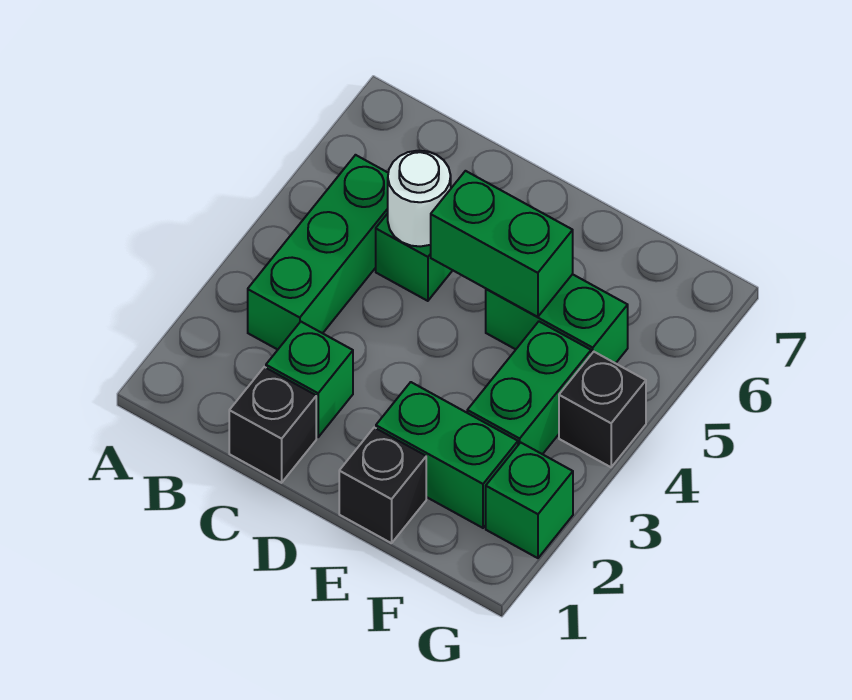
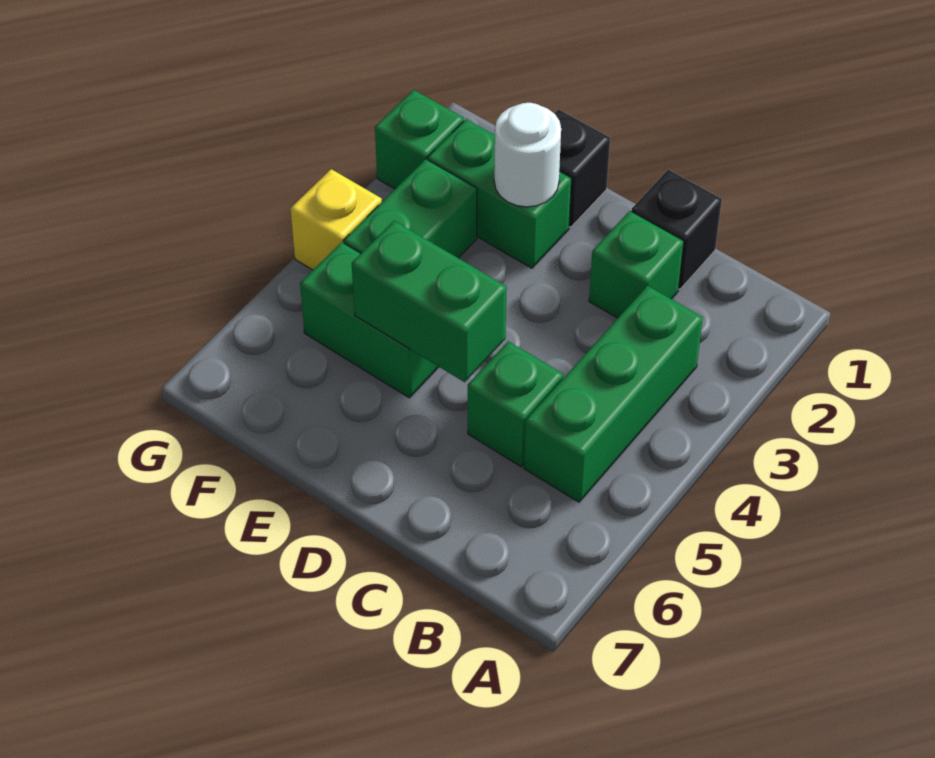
white 1x1 round brick [388,151,451,247] -> white 1x1 round brick moved to [494,103,561,207]
black 1x1 brick [559,352,646,467] -> yellow 1x1 brick [290,169,382,270]

